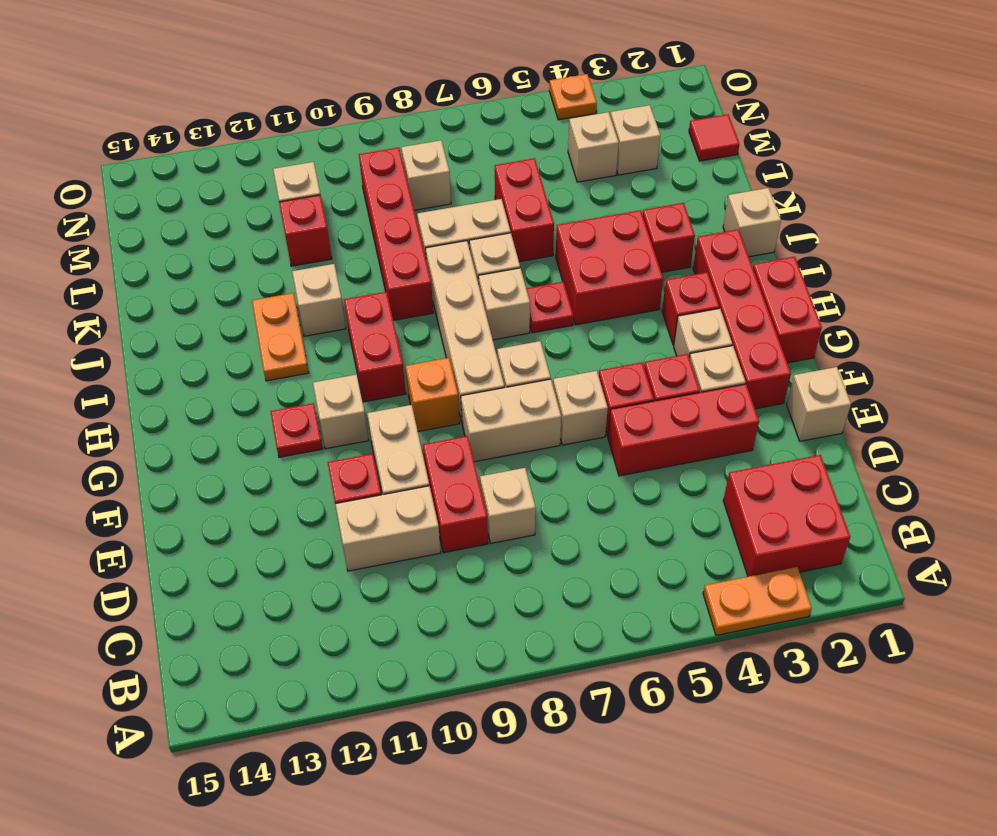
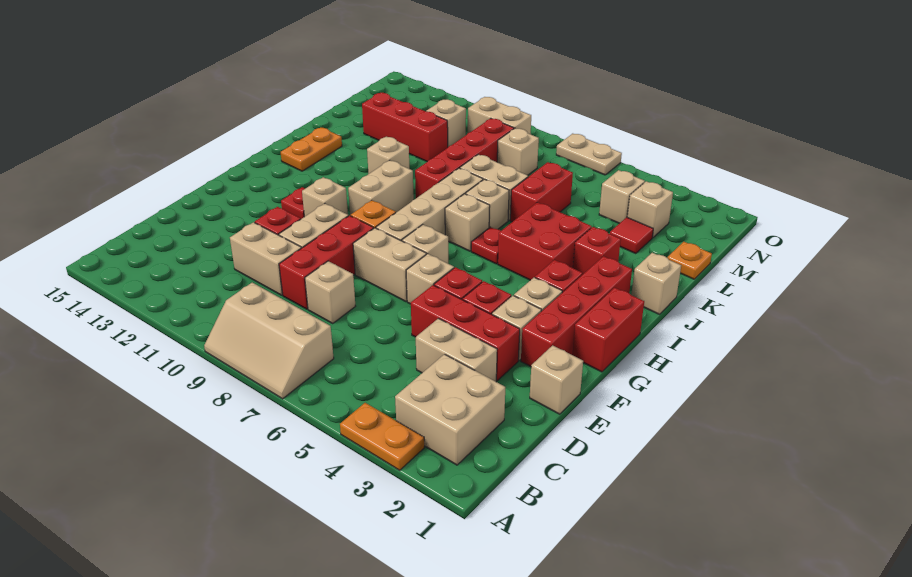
none -> tan 2x3 slope [204,283,334,399]
red 2x2 brick [723,455,850,577] -> tan 2x2 brick [395,354,505,465]
none -> tan 1x2 brick [416,318,497,382]
red 1x2 brick [423,436,488,553] -> red 1x3 brick [279,216,374,309]
red 1x2 brick [344,292,406,402] -> tan 1x2 brick [348,160,414,216]
orange 1x2 plate [252,293,309,381] -> orange 1x2 plate moved to [281,127,342,171]
red 1x1 brick [279,195,332,266] -> red 1x3 brick [362,93,448,162]
red 1x1 tile [689,114,739,161] -> red 1x1 tile moved to [610,217,653,254]
none -> tan 1x2 brick [468,97,531,134]
orange 1x1 plate [549,74,597,120] -> orange 1x1 plate moved to [667,242,712,279]
none -> tan 1x2 plate [556,134,622,175]

